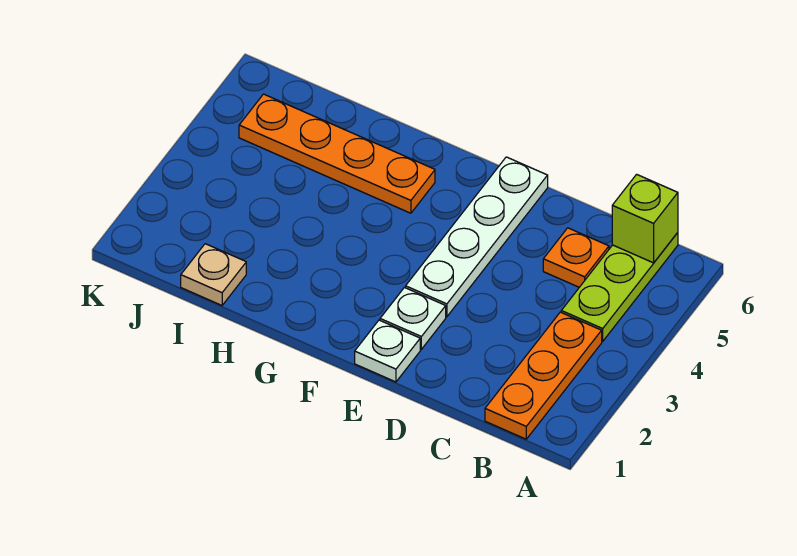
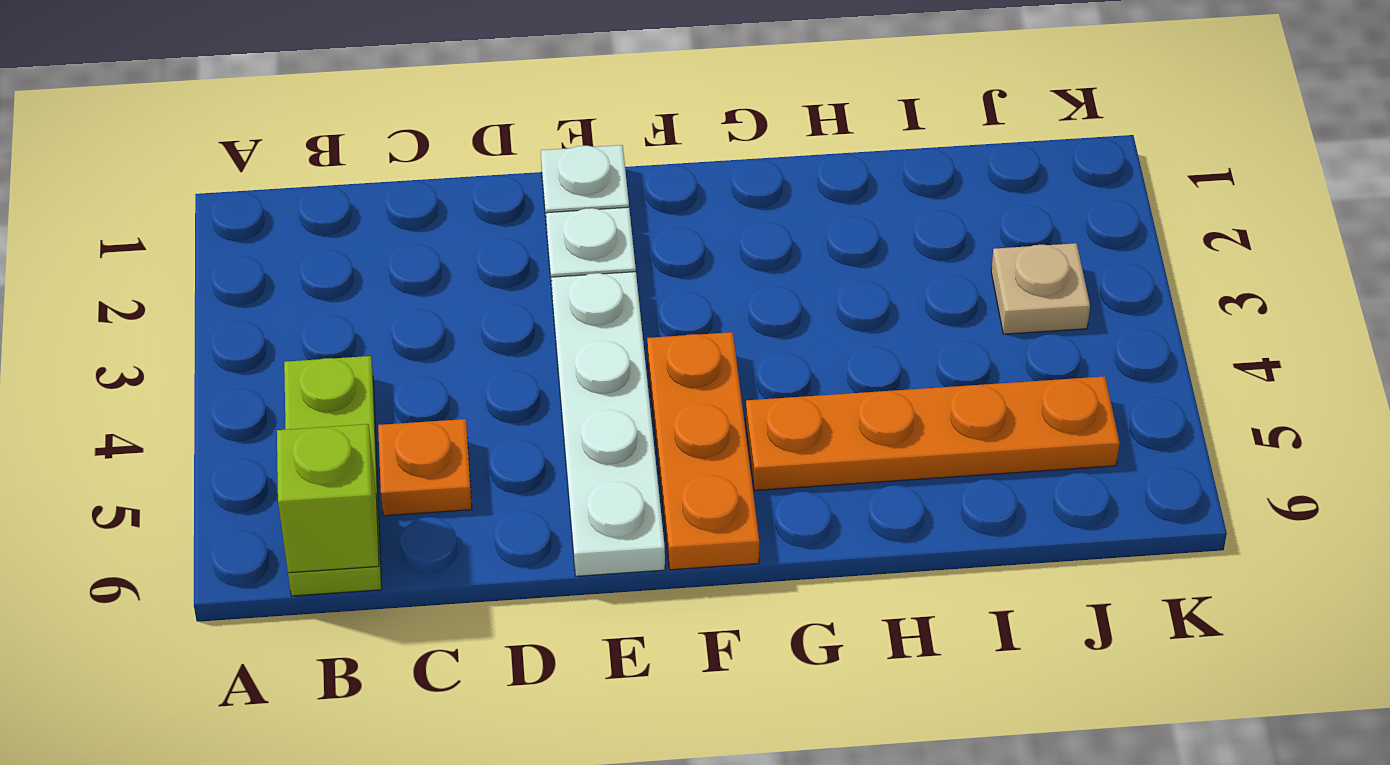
orange 1x3 plate [485,312,602,439] -> orange 1x3 plate moved to [647,332,759,570]
tan 1x1 plate [181,244,246,305] -> tan 1x1 plate moved to [991,243,1090,334]

